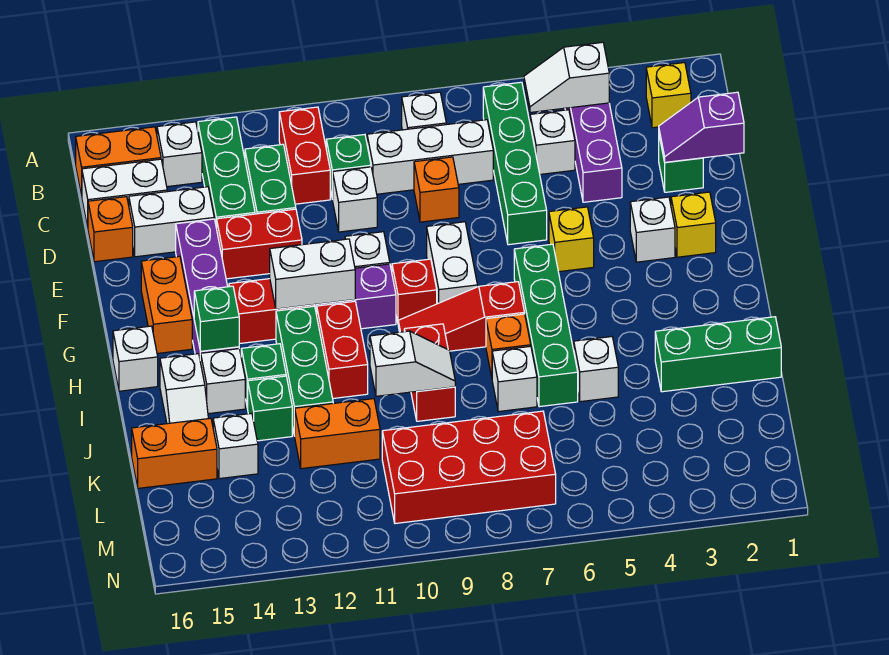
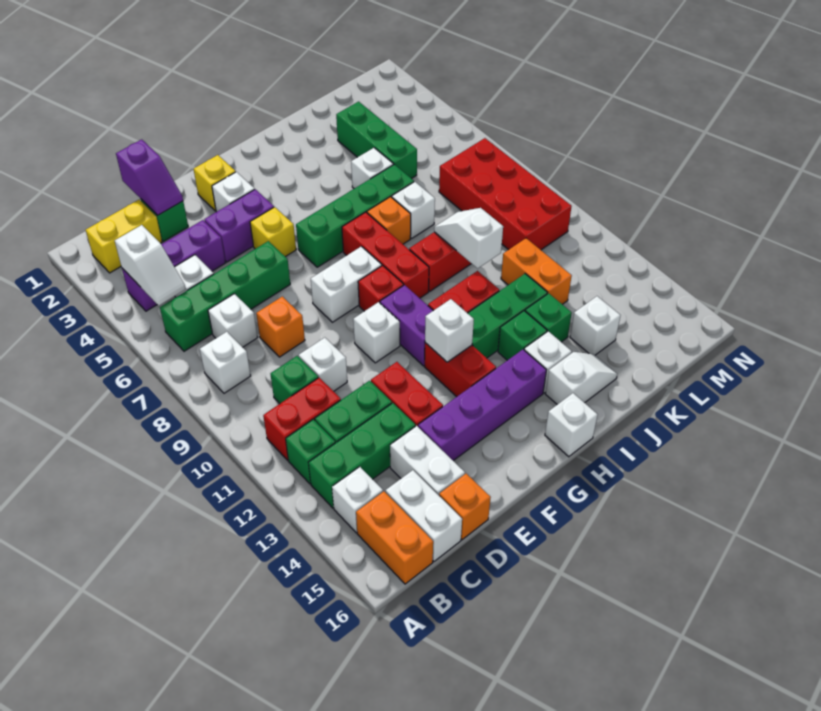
yellow 1x1 brick [646,63,691,128] -> yellow 1x2 brick [86,200,162,273]
white 1x3 brick [367,120,493,194] -> white 1x1 brick [208,294,258,347]
none -> purple 1x2 brick [204,189,274,262]
orange 1x2 brick [141,256,192,354] -> none
white 1x2 brick [270,239,355,309] -> white 1x1 brick [425,299,474,362]
red 1x3 slope [398,282,525,351] -> red 1x3 brick [342,212,429,298]
green 1x1 brick [194,286,239,351] -> green 1x1 brick moved to [286,419,335,484]
green 1x3 brick [655,317,781,392] -> green 1x3 brick moved to [336,102,417,179]
orange 1x2 brick [132,418,217,488] -> none

